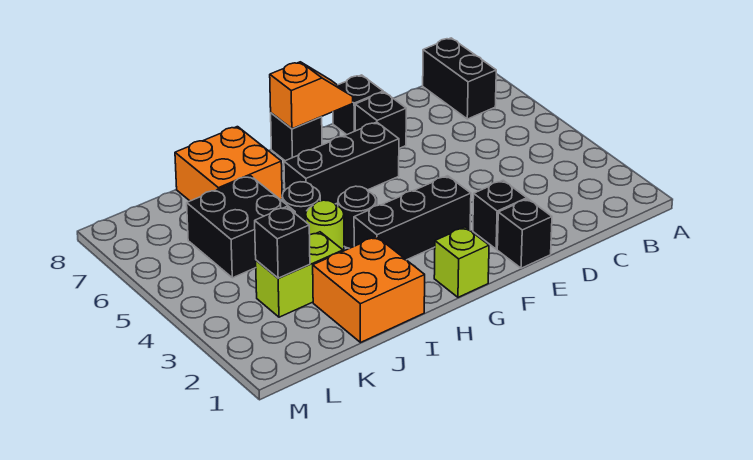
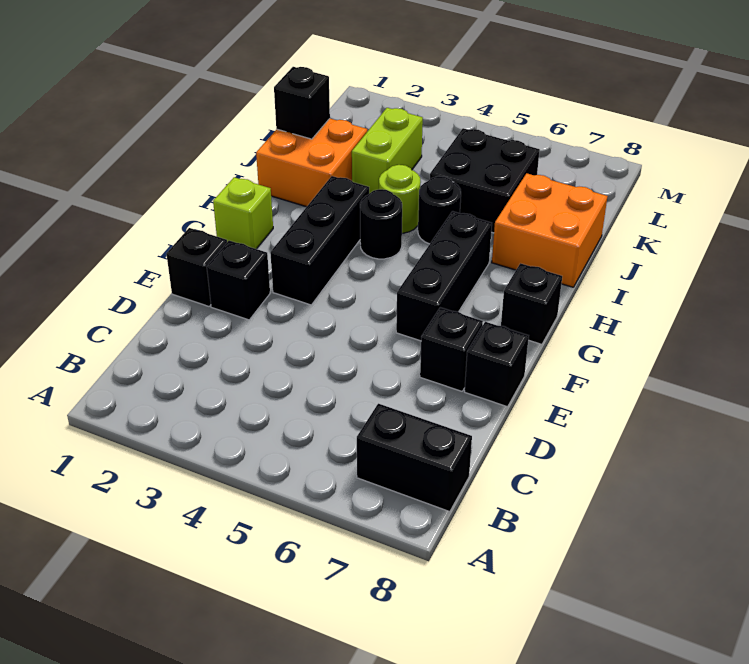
orange 1x2 slope [270,62,353,129] -> none
black 1x1 brick [255,207,310,278] -> black 1x1 brick moved to [274,67,330,139]

